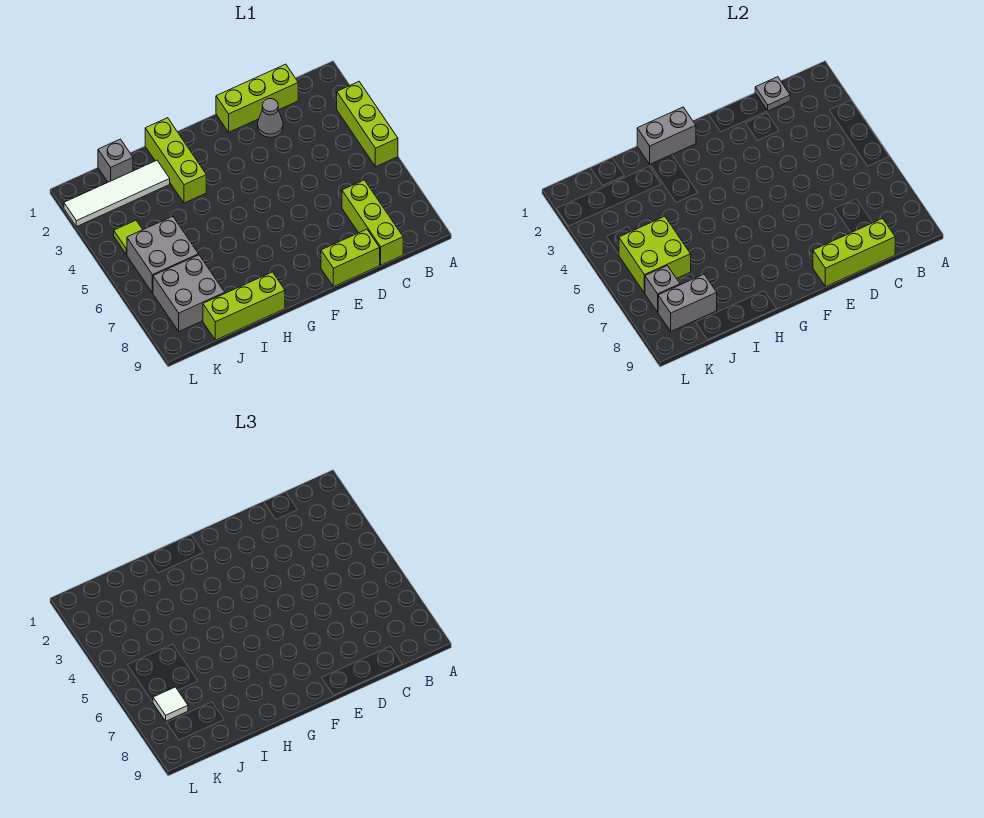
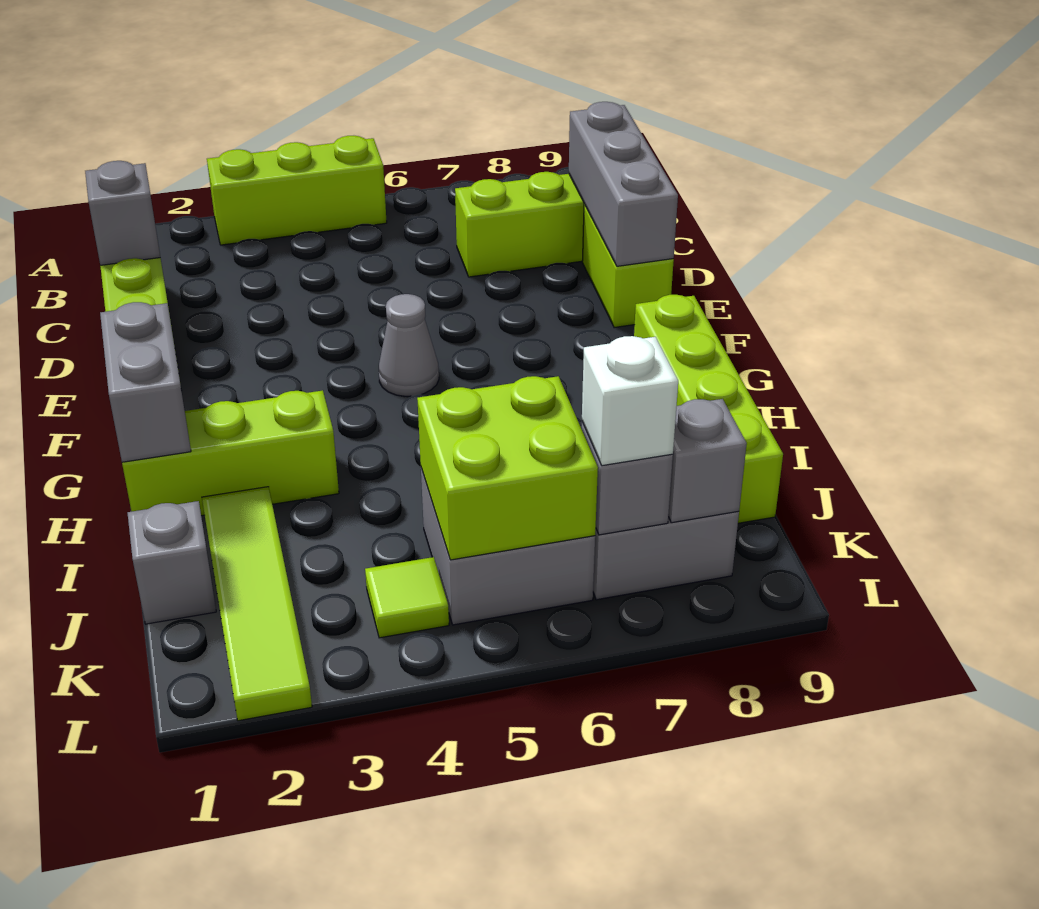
grey 1x1 plate [755,77,790,111] -> grey 1x1 brick [85,161,160,265]
lime 1x3 brick [813,219,895,287] -> grey 1x3 brick [569,102,678,266]
grey 1x1 cone [258,99,283,137] -> grey 1x1 cone moved to [379,294,439,396]
lime 1x3 brick [203,272,285,340] -> lime 1x4 brick [634,295,783,523]
white 1x4 tile [64,160,170,227] -> lime 1x4 tile [202,487,312,721]
grey 1x2 brick [658,274,717,331] -> grey 1x1 brick [668,399,747,523]
white 1x1 tile [153,687,188,721] -> white 1x1 brick [582,336,678,466]

